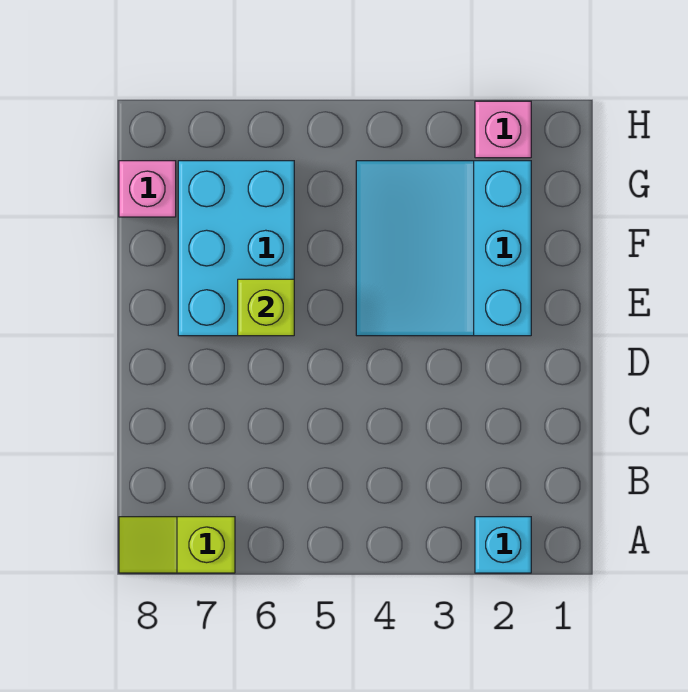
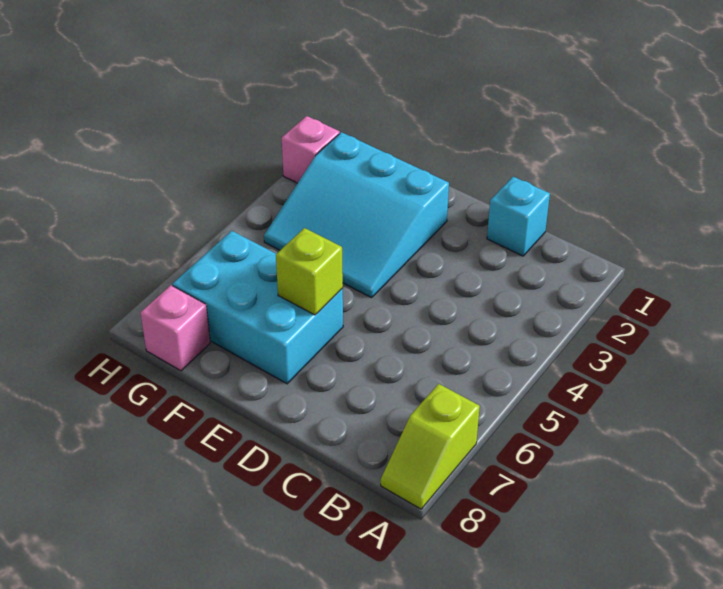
cyan 1x1 brick [475,517,531,573] -> cyan 1x1 brick moved to [487,177,550,256]

